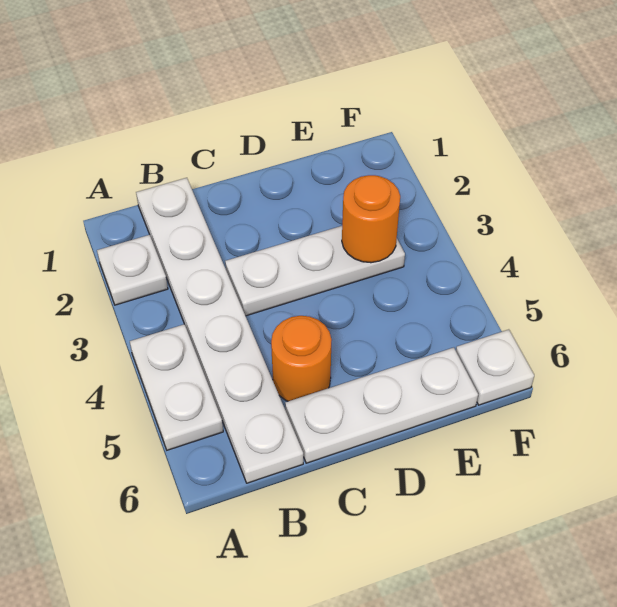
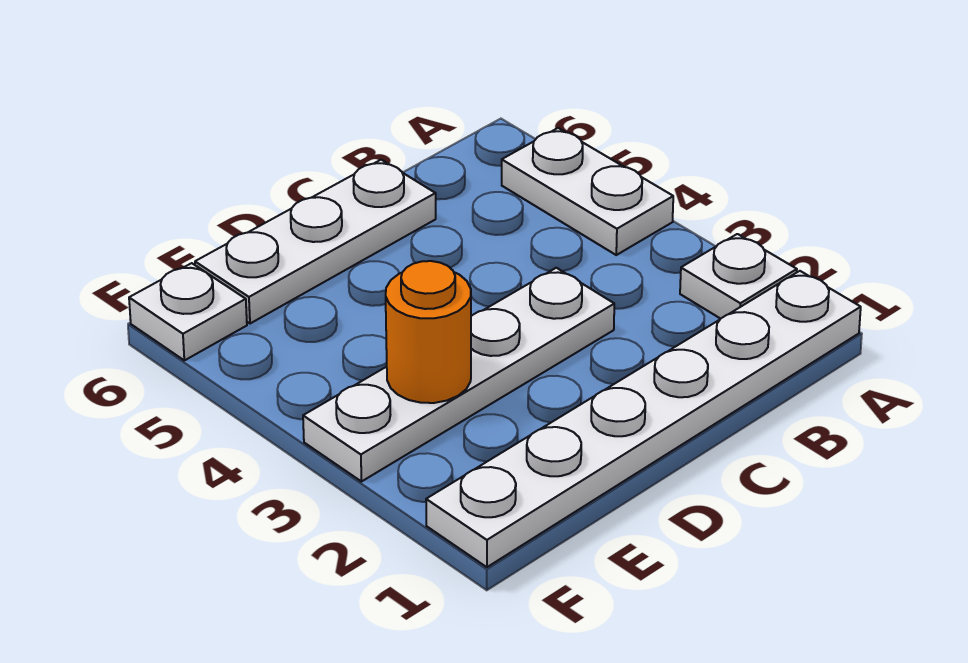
white 1x6 plate [136,178,303,483] -> white 1x6 plate turned to [426,271,861,567]
white 1x3 plate [225,226,405,316] -> white 1x4 plate [303,268,614,482]
orange 1x1 round brick [271,316,332,401] -> none

